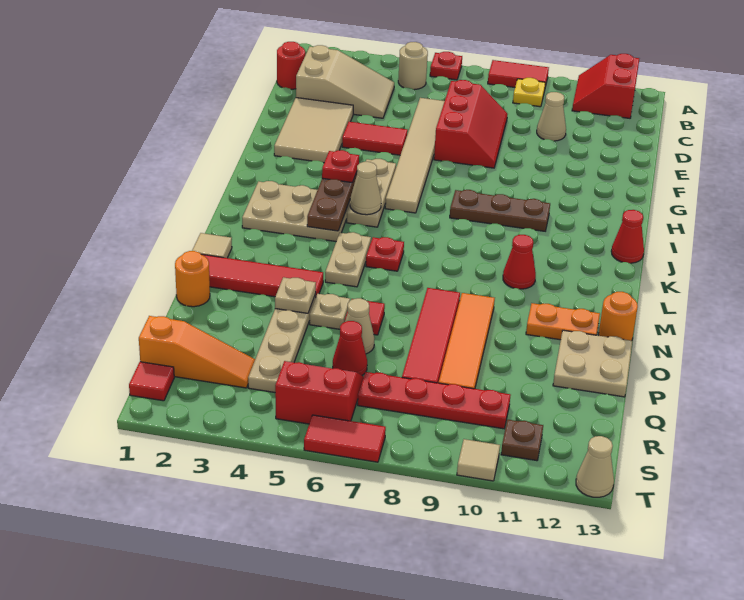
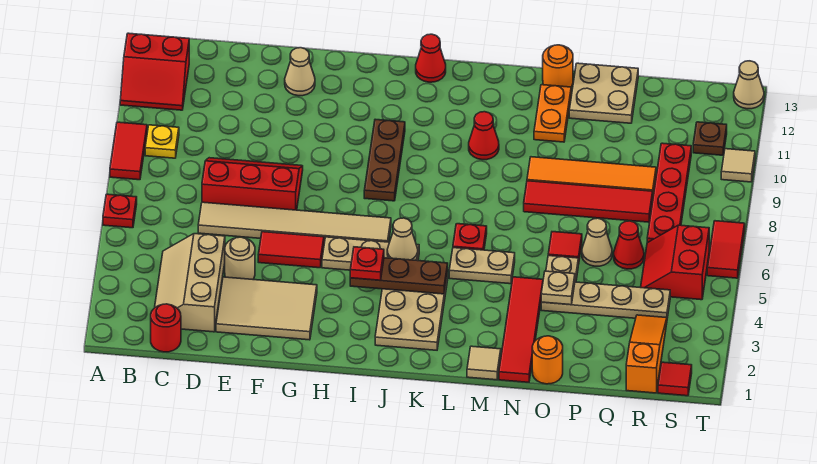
tan 1x1 round brick [398,42,428,90] -> tan 1x1 round brick moved to [225,237,255,279]
tan 2x3 slope [296,45,394,118] -> tan 2x3 slope turned to [155,234,225,332]
tan 1x1 cone [537,92,566,141] -> tan 1x1 cone moved to [285,48,315,96]
red 1x2 tile [342,122,408,155] -> red 1x2 tile turned to [258,232,324,268]

